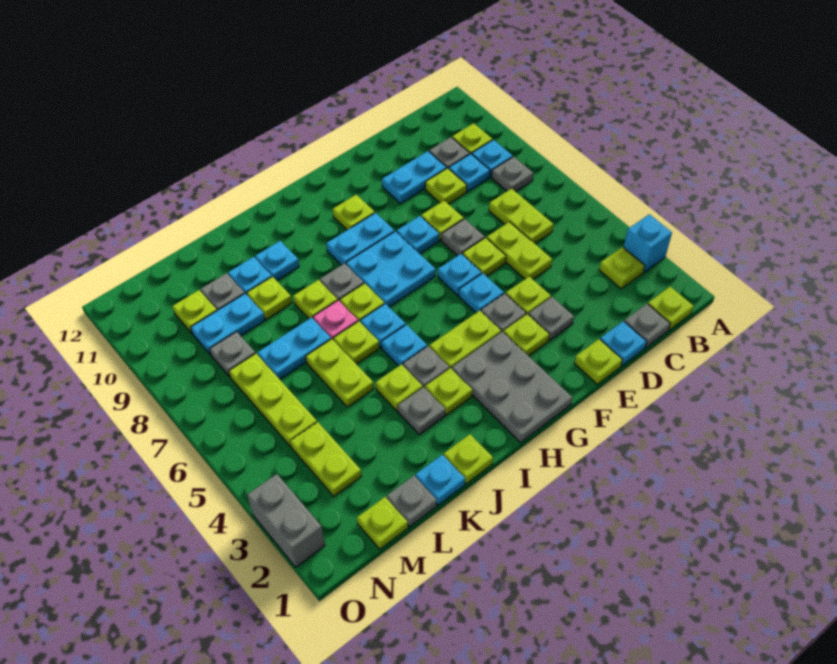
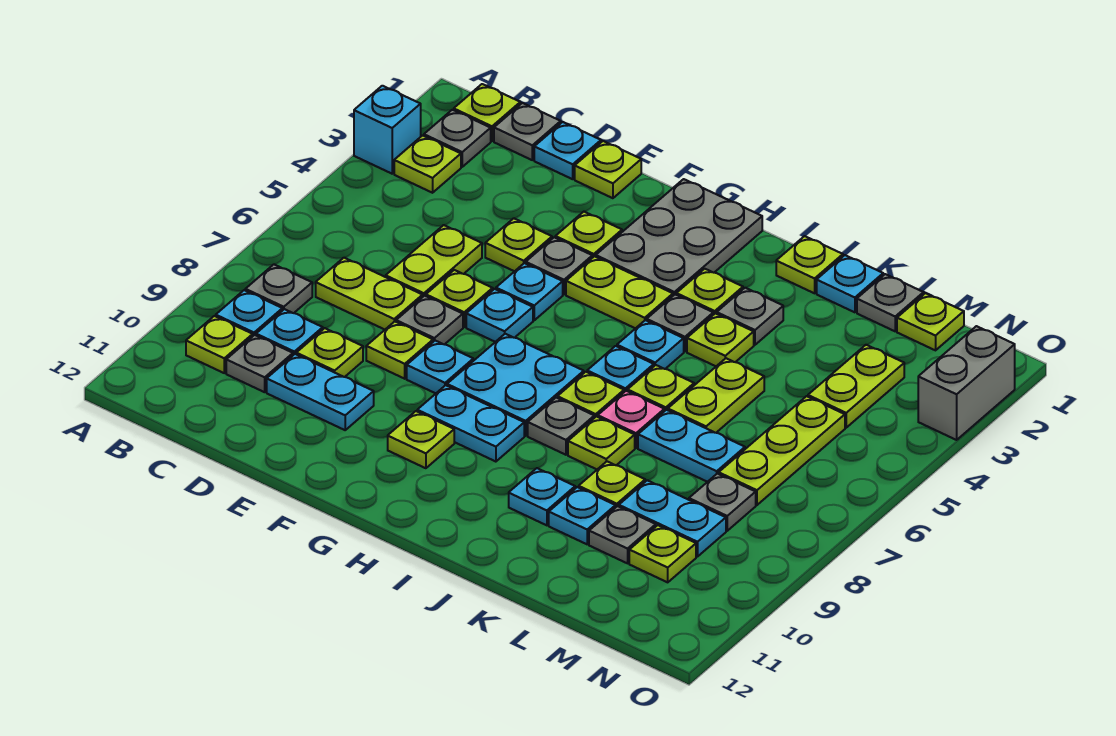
lime 1x2 plate [489,188,553,244] -> lime 1x2 plate turned to [316,258,423,330]
grey 1x1 plate [528,297,574,340] -> grey 1x1 plate moved to [424,110,491,167]

